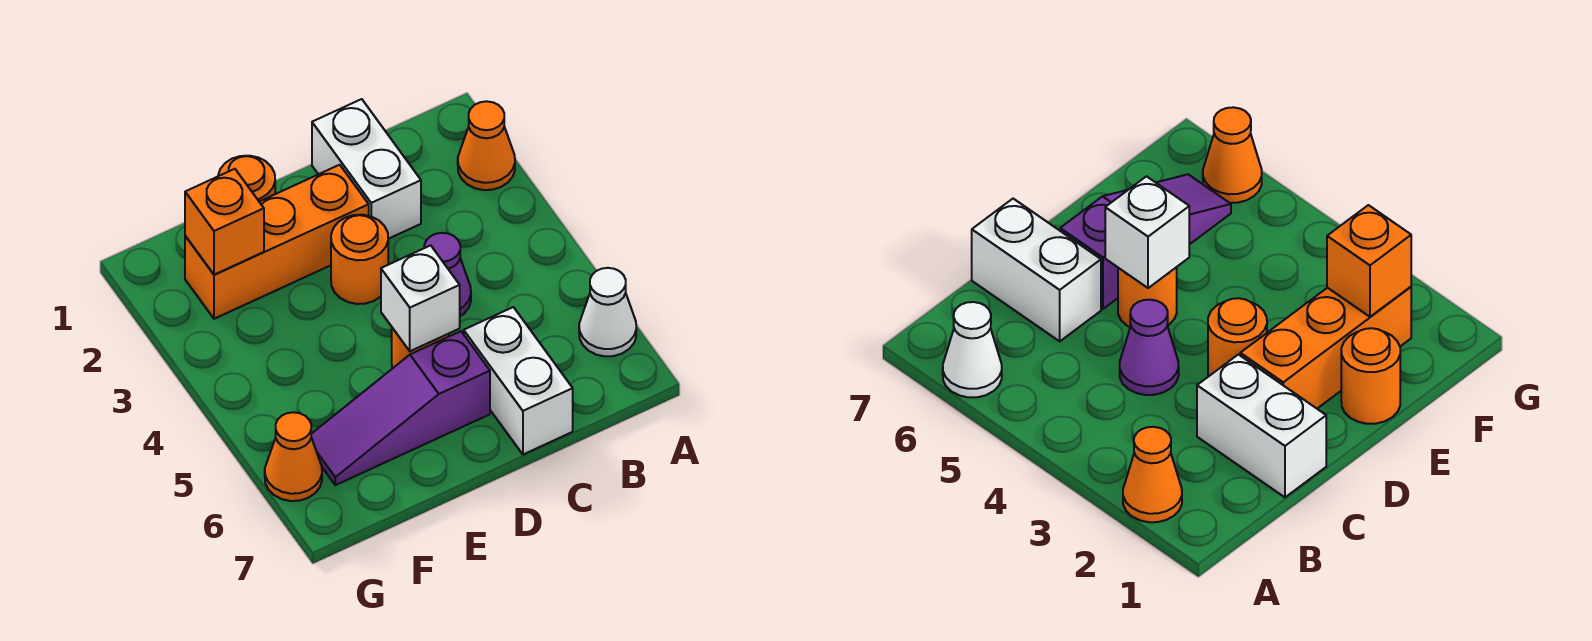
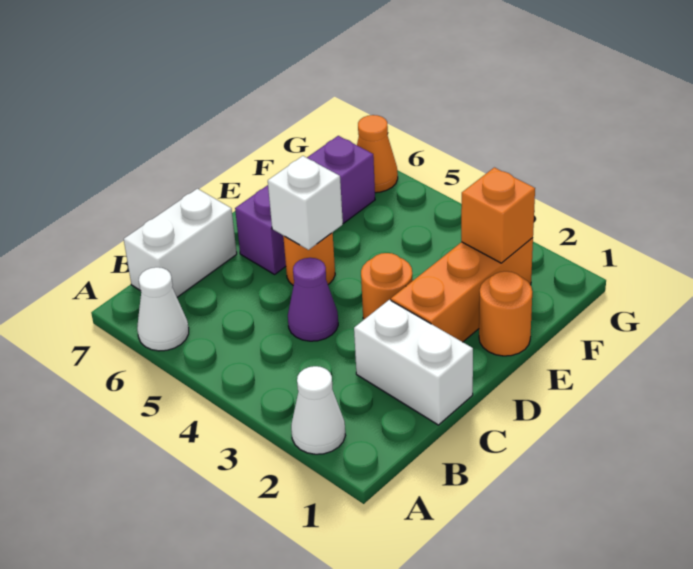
orange 1x1 cone [458,101,515,190] -> white 1x1 cone [291,366,345,454]
white 1x2 brick [464,307,573,454] -> white 1x2 brick turned to [124,189,237,297]
purple 1x3 slope [311,331,490,485] -> purple 1x3 brick [235,136,375,274]

